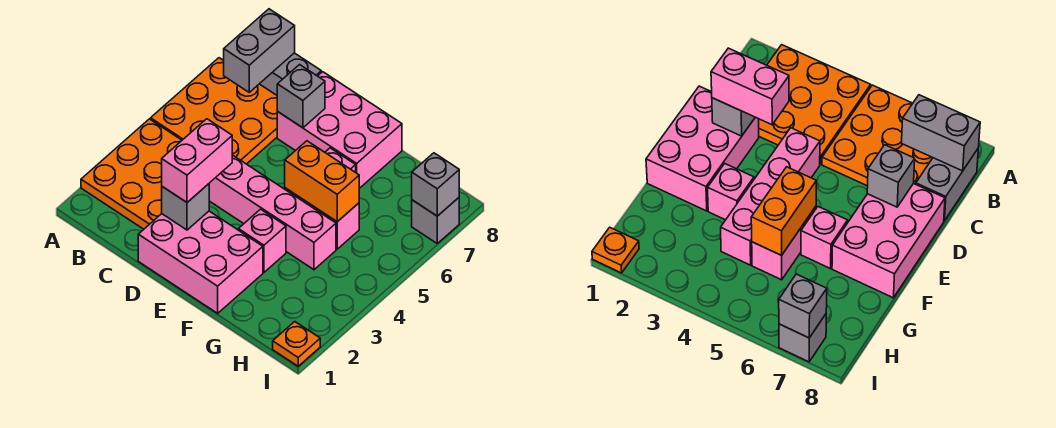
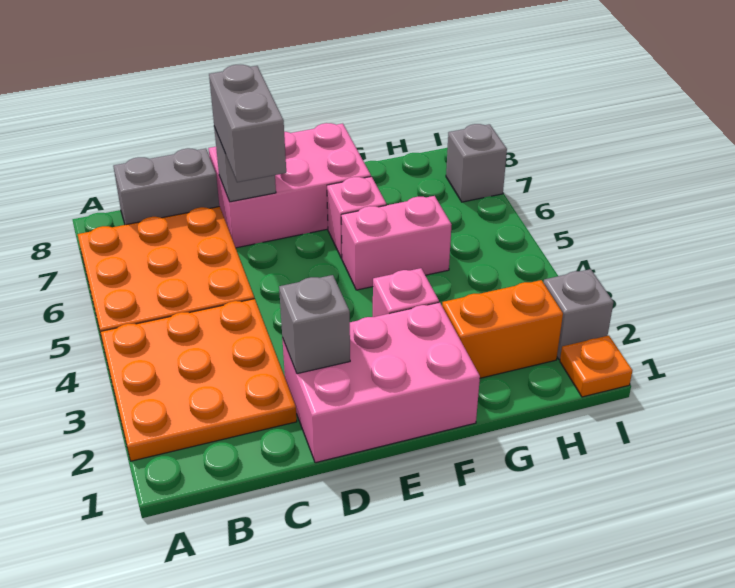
grey 1x2 brick [224,9,295,92] -> grey 1x2 brick moved to [209,65,286,182]
pink 1x2 brick [162,119,232,202] -> none
pink 1x4 brick [209,155,336,270] -> none
orange 1x2 brick [285,141,359,222] -> orange 1x2 brick moved to [442,280,563,378]
grey 1x1 brick [412,153,459,216] -> grey 1x1 brick moved to [544,269,614,359]

